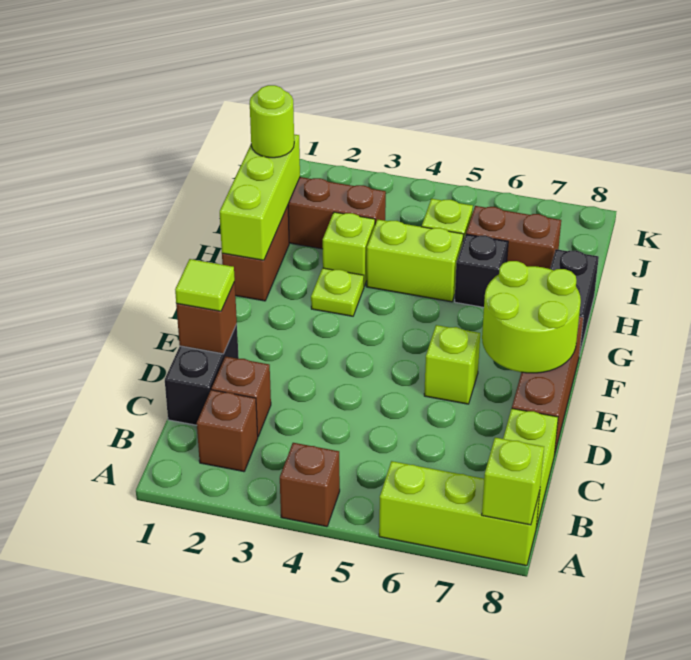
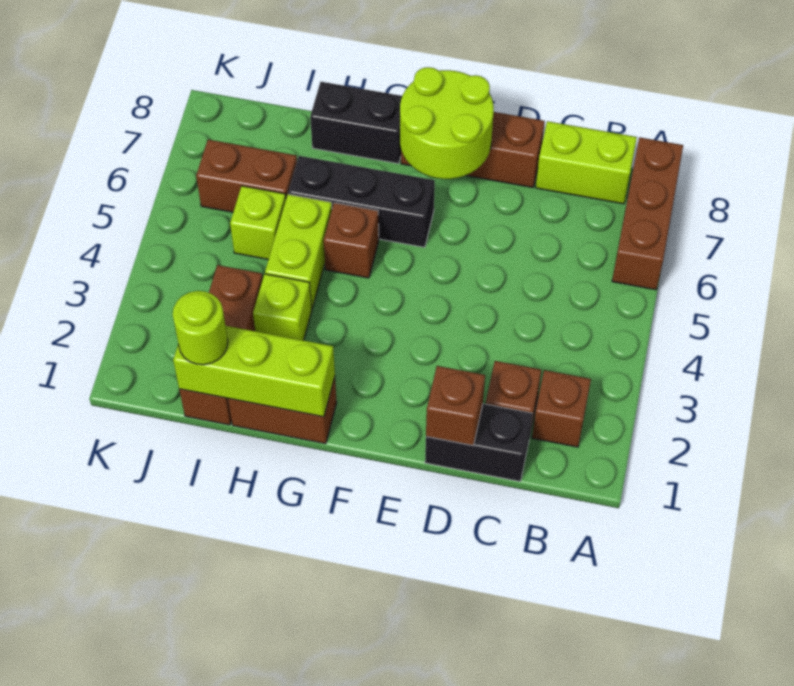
brown 1x1 brick [280,443,340,527] -> brown 1x1 brick moved to [324,203,379,278]
lime 1x3 brick [379,461,540,566] -> brown 1x3 brick [612,137,683,290]
lime 1x1 brick [482,438,544,525] -> none
lime 1x1 tile [175,259,235,311] -> none
lime 1x1 brick [424,325,480,404] -> none
lime 1x1 plate [311,268,364,316] -> none
black 1x1 brick [455,234,508,307] -> black 1x3 brick [288,156,435,247]
brown 1x2 brick [466,206,561,269] -> brown 1x2 brick turned to [196,140,297,212]

